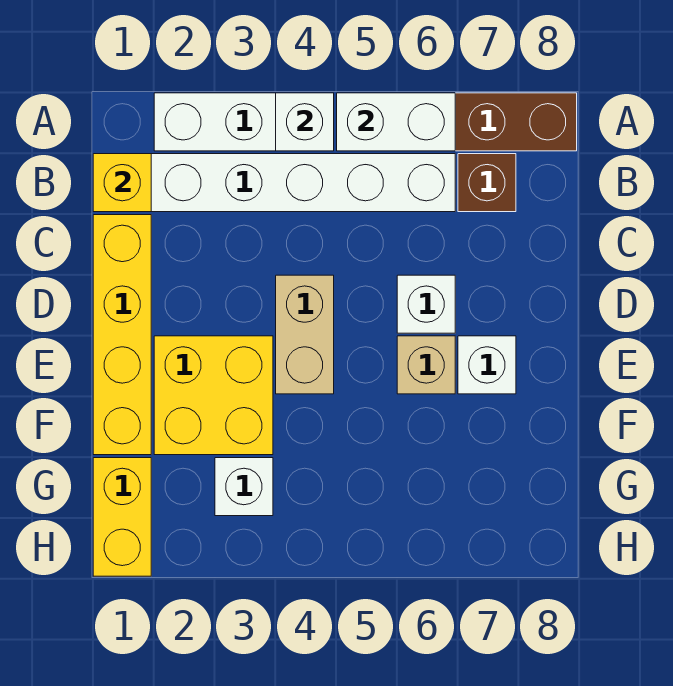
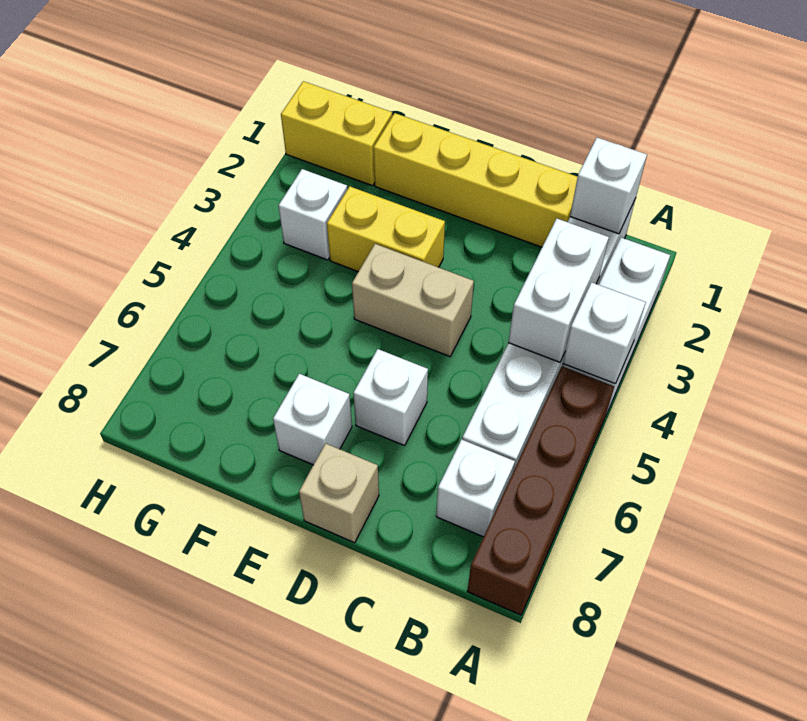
white 1x2 brick [337,93,455,151] -> white 1x2 brick moved to [508,219,609,362]
yellow 1x1 brick [93,154,151,212] -> white 1x1 brick [570,138,647,234]
brown 1x1 brick [458,154,516,212] -> white 1x1 brick [436,439,515,537]
yellow 2x2 brick [154,336,273,455] -> yellow 1x2 brick [327,186,445,272]
tan 1x1 brick [397,336,455,394] -> tan 1x1 brick moved to [299,443,379,543]

